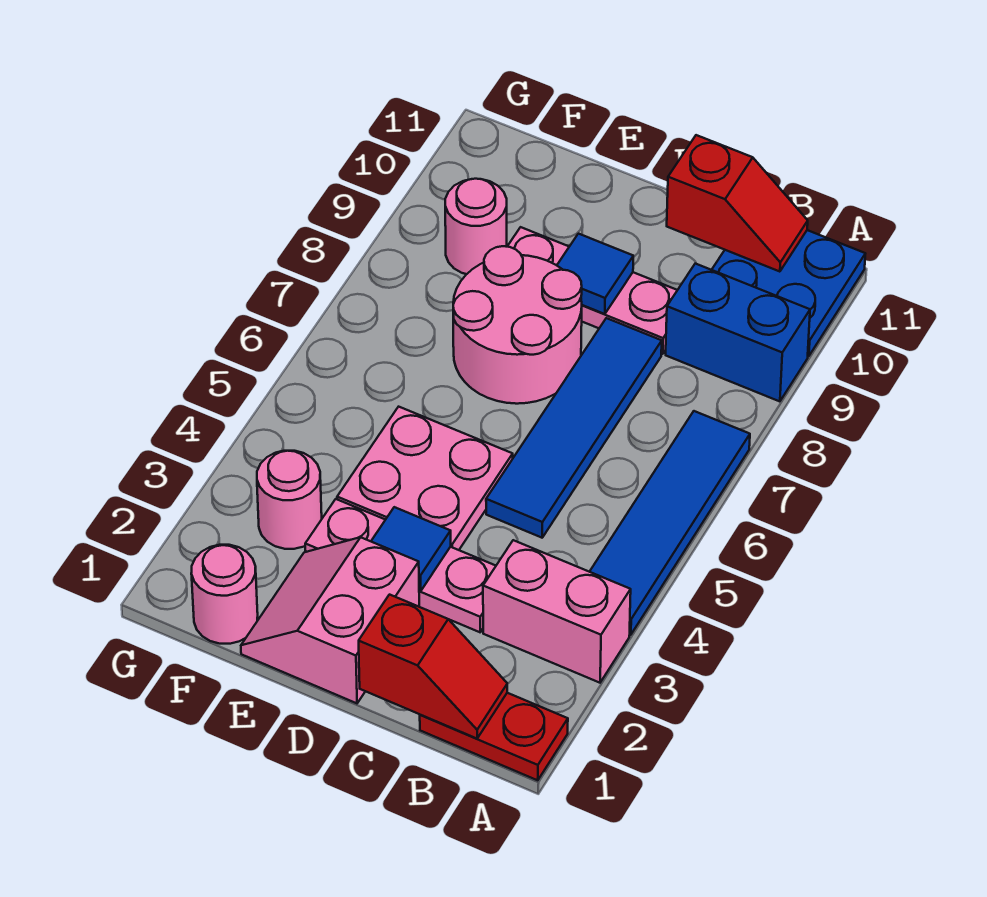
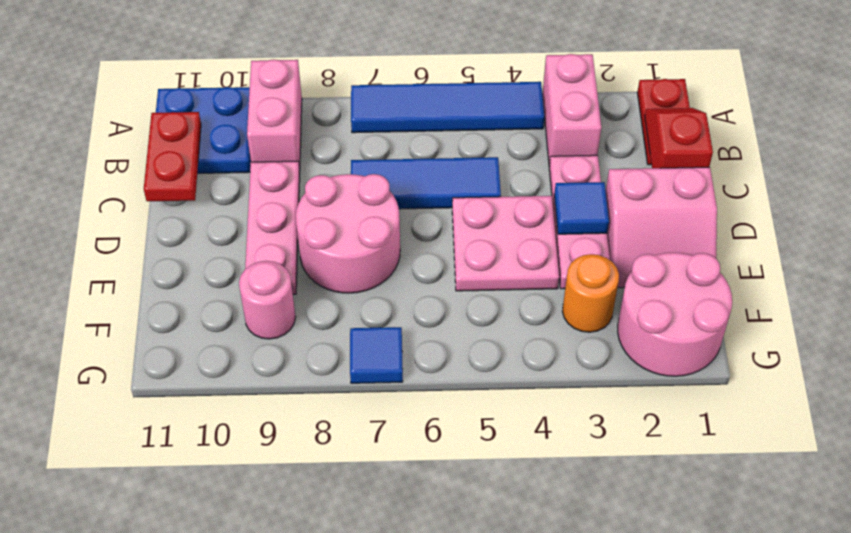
blue 1x2 brick [666,264,810,401] -> pink 1x2 brick [247,59,302,171]
red 1x2 slope [667,135,808,272] -> red 1x2 plate [144,112,201,201]
blue 1x4 tile [486,318,662,538] -> blue 1x3 tile [351,157,501,209]
blue 1x1 tile [557,234,633,314] -> blue 1x1 tile moved to [350,327,403,383]
pink 1x1 round brick [191,545,258,644] -> pink 2x2 round brick [618,253,732,376]
pink 1x1 round brick [257,451,322,549] -> orange 1x1 round brick [562,254,619,332]

